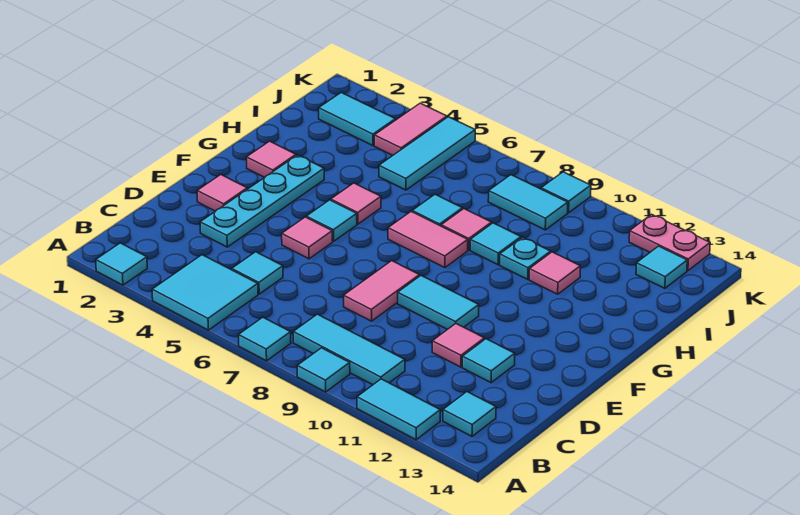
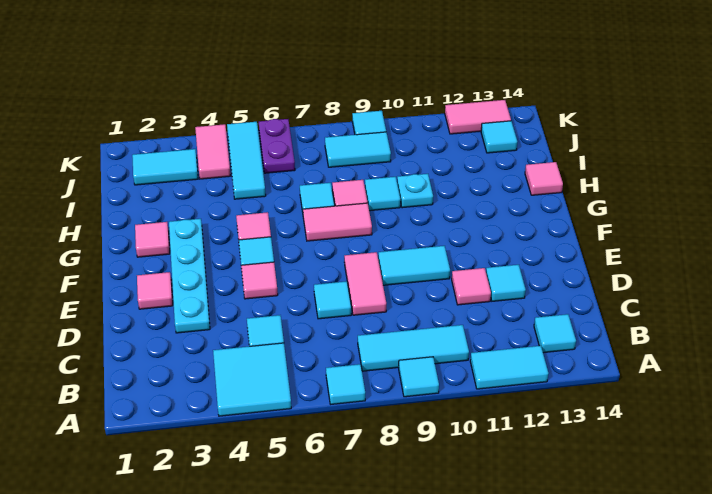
cyan 1x1 tile [96,243,147,285] -> cyan 1x1 tile moved to [314,281,351,319]
pink 1x1 tile [529,252,580,294] -> pink 1x1 tile moved to [525,162,563,195]
none -> purple 1x2 plate [259,119,295,173]
pink 1x2 plate [629,214,710,271] -> pink 1x2 tile [445,100,511,134]

